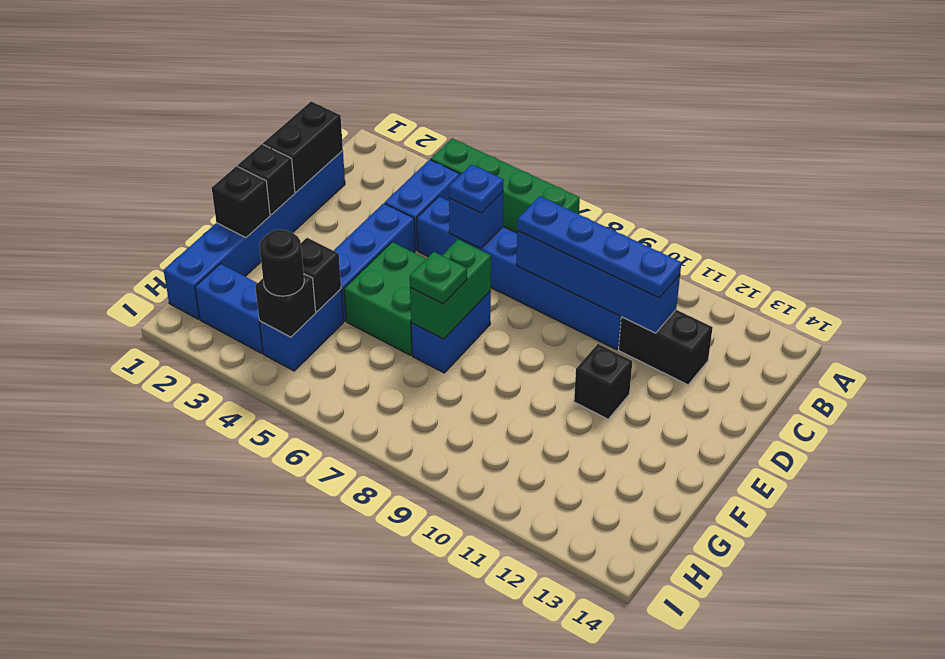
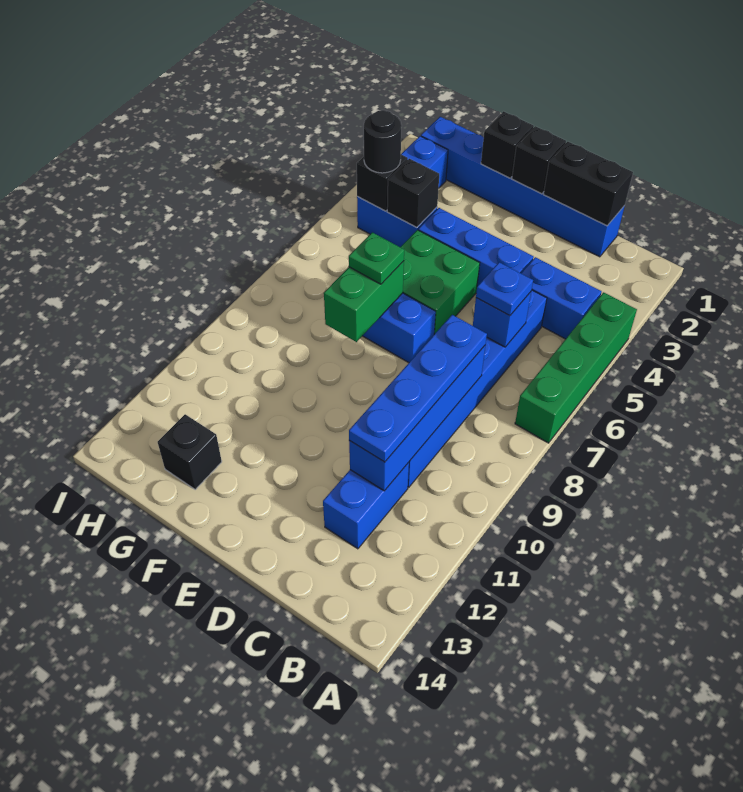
black 1x2 brick [619,310,713,385] -> blue 1x2 brick [323,462,409,549]
green 1x2 brick [410,240,491,339] -> green 1x2 brick turned to [324,261,404,342]
black 1x1 brick [574,344,632,419] -> black 1x1 brick moved to [158,414,222,490]

